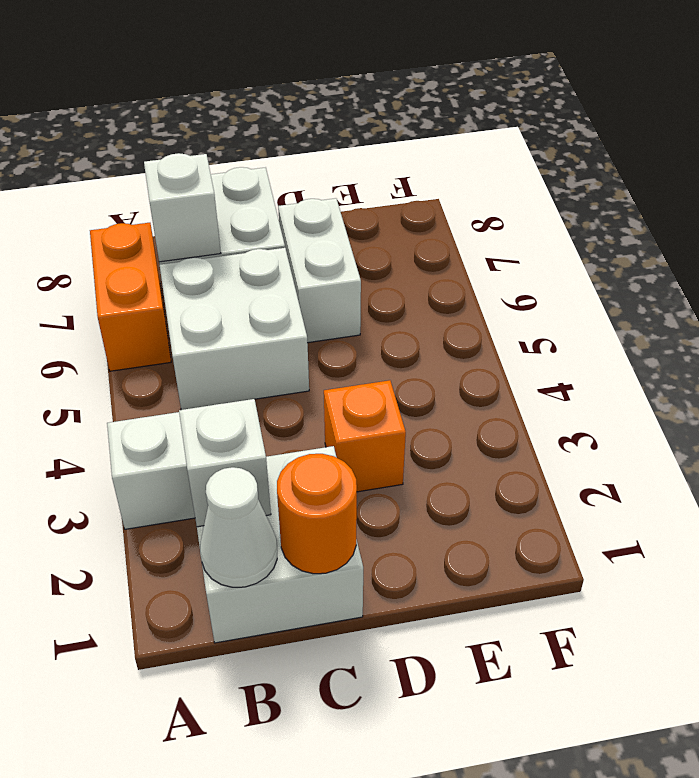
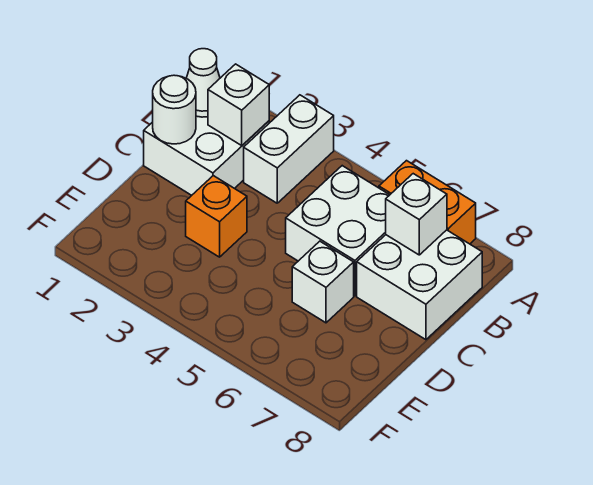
orange 1x1 round brick [277,454,357,574] -> white 1x1 round brick [153,75,196,144]
white 1x2 brick [278,198,361,343] -> white 1x1 brick [292,241,354,323]

